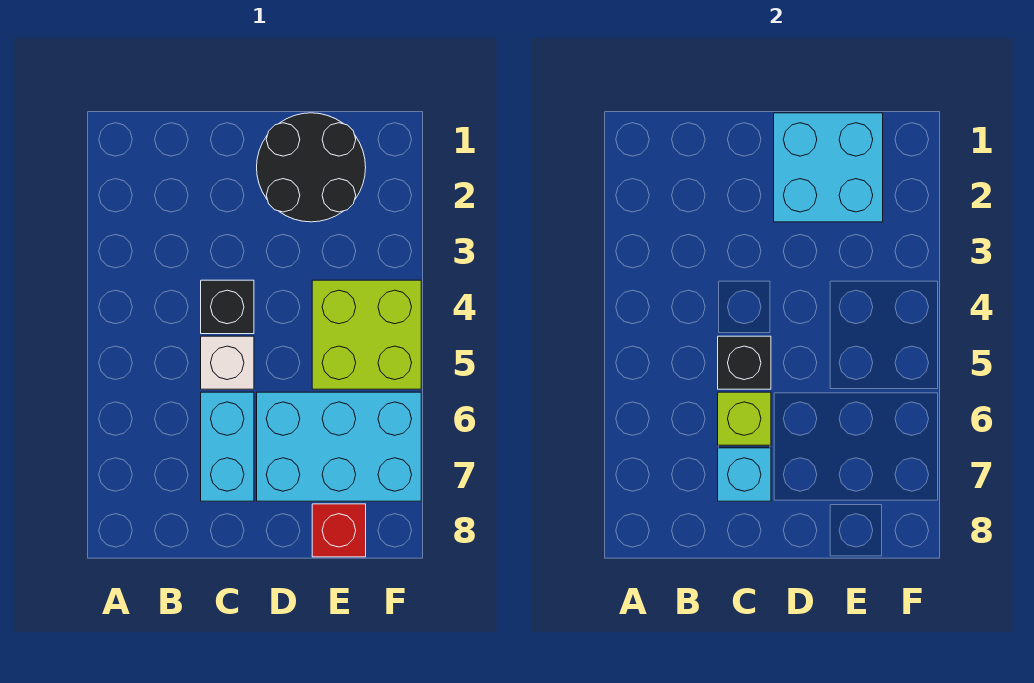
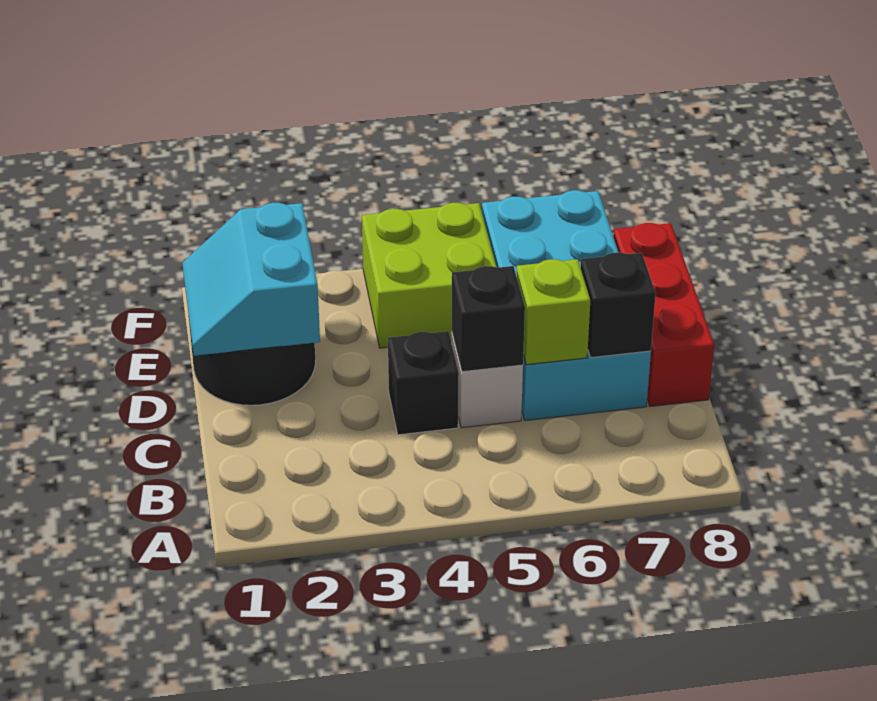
cyan 1x1 brick [718,448,771,501] -> black 1x1 brick [581,253,656,358]
cyan 2x2 brick [774,113,883,222] -> cyan 2x2 slope [182,203,320,356]
red 1x1 brick [312,504,366,557] -> red 1x3 brick [613,223,714,406]

